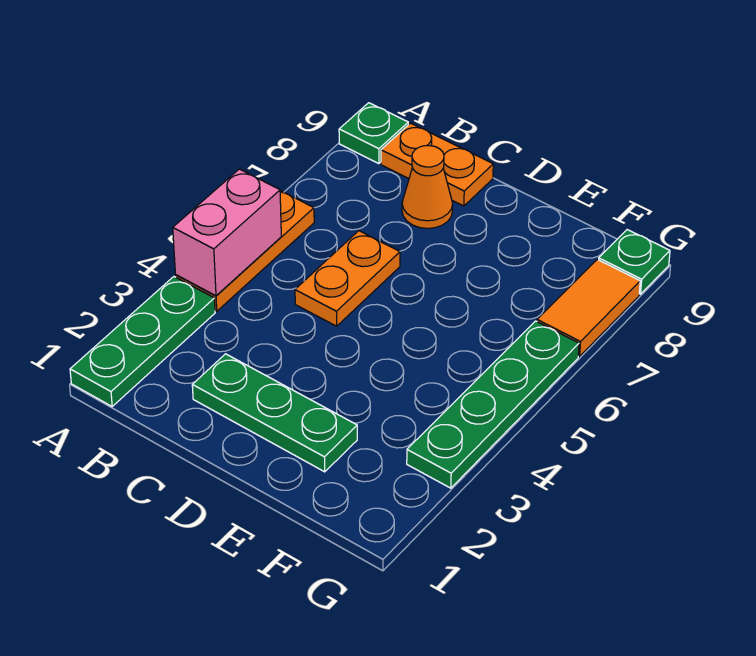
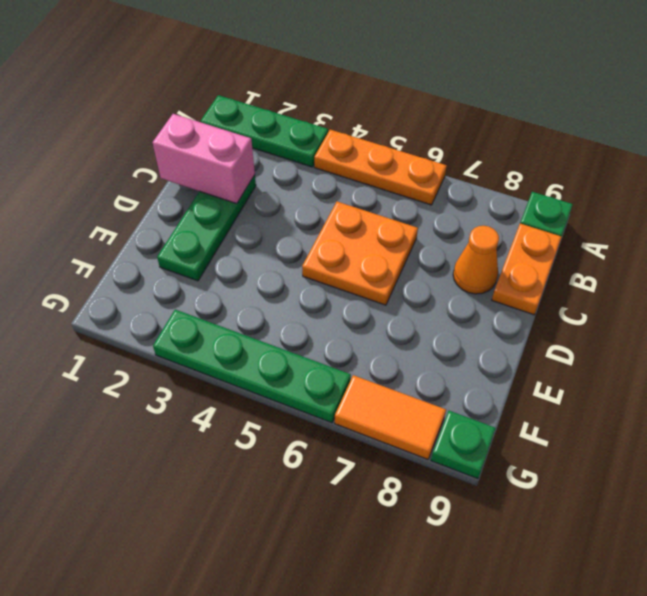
pink 1x2 brick [173,169,281,296] -> pink 1x2 brick moved to [153,114,255,204]
orange 1x2 plate [295,231,400,326] -> orange 2x2 plate [302,202,418,305]

